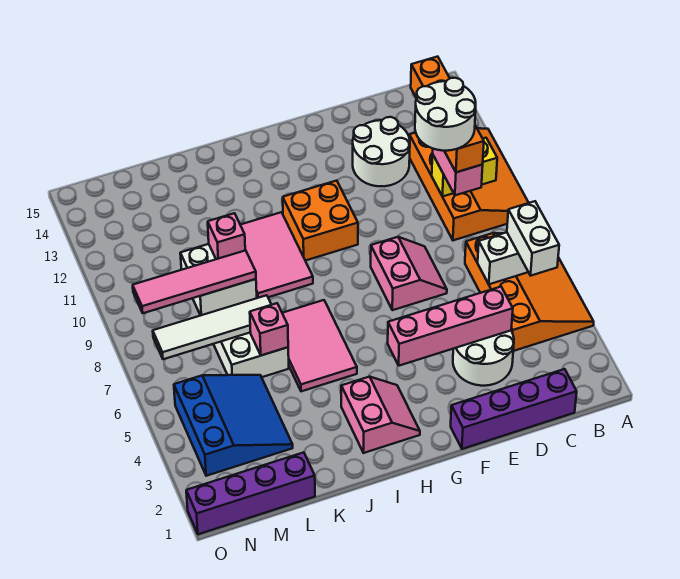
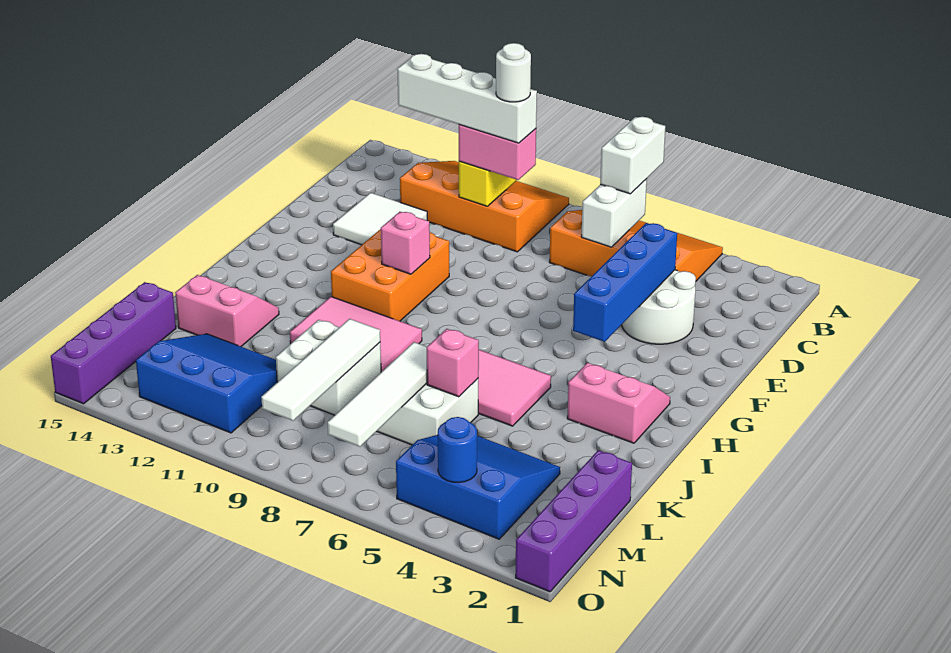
white 1x2 brick [507,201,559,276] -> white 1x2 brick turned to [600,117,665,194]
purple 1x4 brick [451,369,577,449] -> purple 1x4 brick moved to [51,282,176,404]
orange 1x4 brick [411,57,484,172] -> white 1x4 brick [397,54,537,143]
white 2x2 round brick [415,78,476,151] -> white 1x1 round brick [496,43,531,102]
pink 1x4 brick [388,287,513,366] -> blue 1x4 brick [573,223,677,342]
white 2x2 round brick [353,117,410,186] -> white 2x2 tile [333,193,427,245]
pink 2x2 slope [371,237,447,310] -> pink 2x2 slope moved to [175,275,279,346]
orange 2x2 brick [283,181,358,261] -> orange 2x3 brick [331,229,449,321]
pink 1x4 tile [133,250,256,313] -> white 1x4 tile [261,319,380,421]
pink 1x1 brick [208,213,245,259] -> pink 1x1 brick moved to [381,212,430,274]
none -> blue 3x3 slope [136,334,277,433]
none -> blue 1x1 round brick [438,417,477,483]

